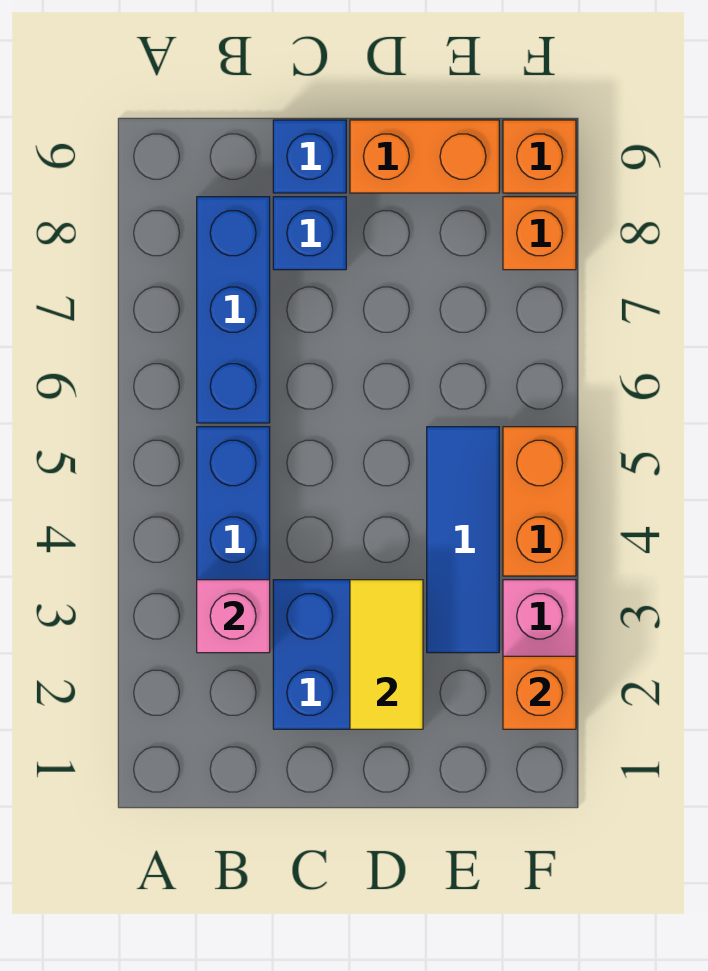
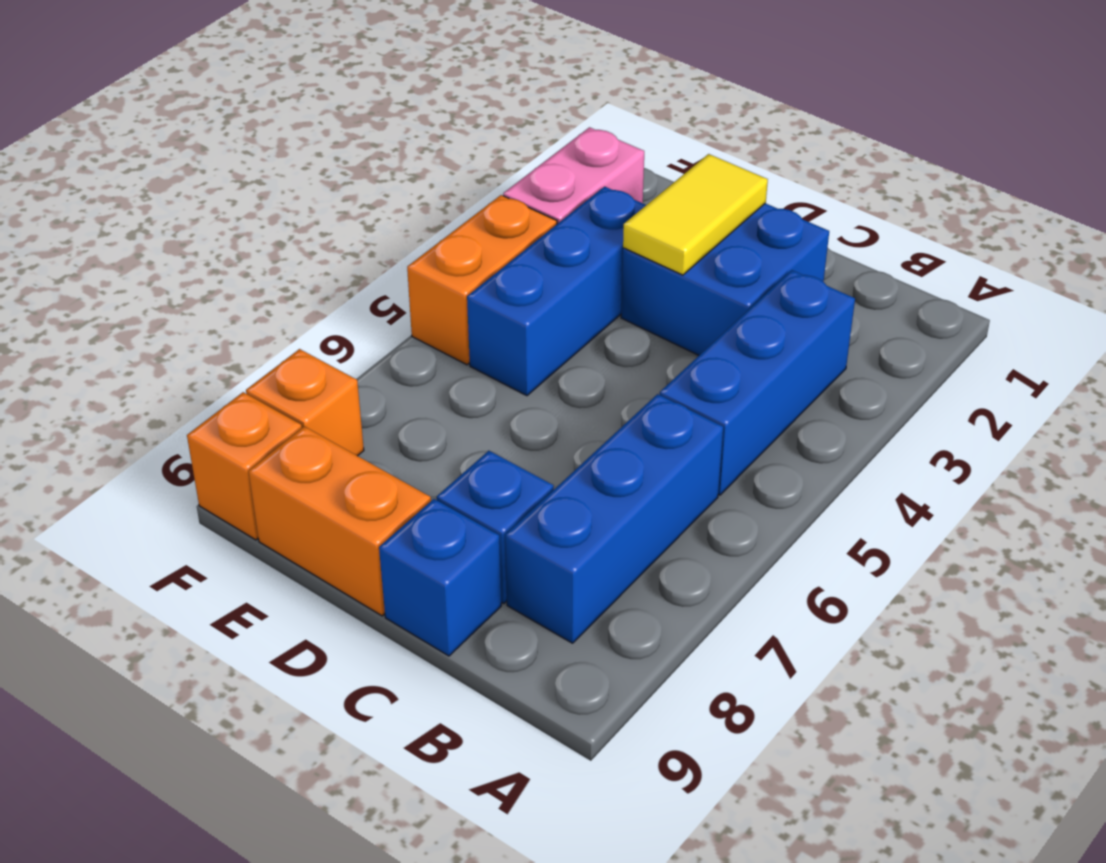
pink 1x1 brick [197,580,270,653] -> none
blue 1x3 tile [427,427,499,653] -> blue 1x3 brick [467,187,646,396]
orange 1x1 brick [503,656,576,729] -> none

